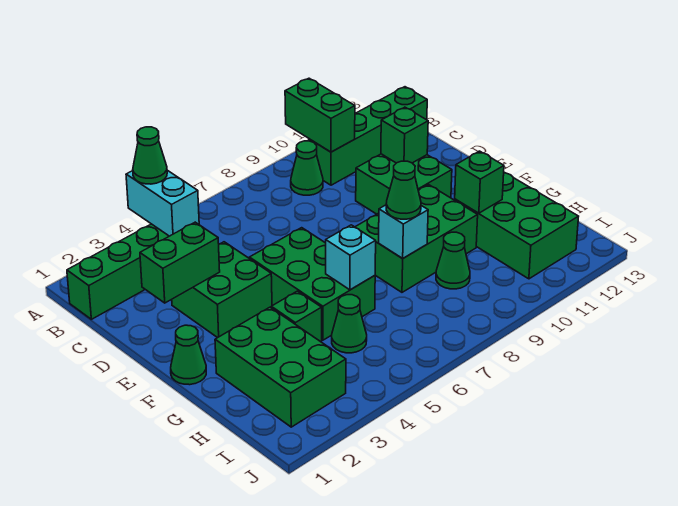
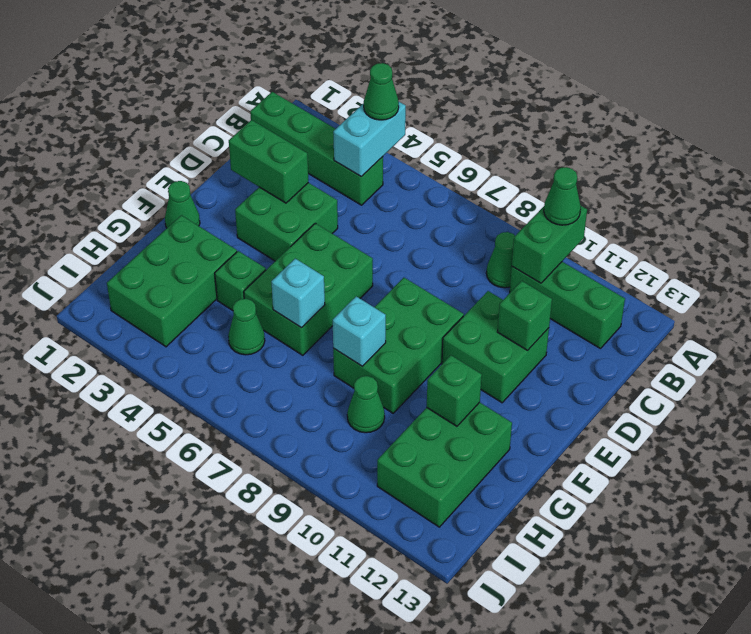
green 1x4 brick [309,87,427,185] -> green 1x3 brick [510,262,625,349]
green 2x3 brick [355,185,478,292] -> green 2x3 brick turned to [333,278,464,413]
green 1x1 cone [386,161,421,219] -> green 1x1 cone moved to [544,167,581,225]

